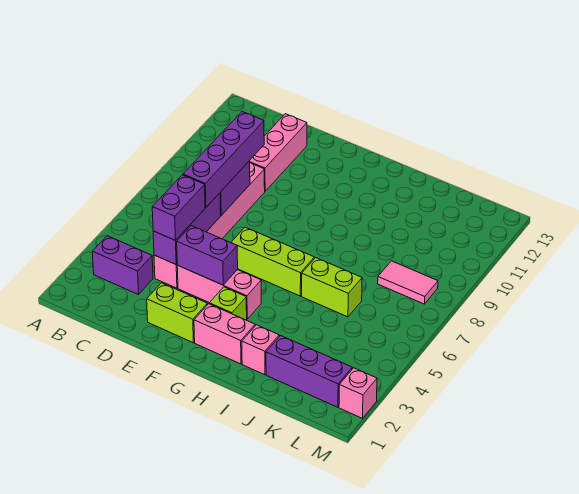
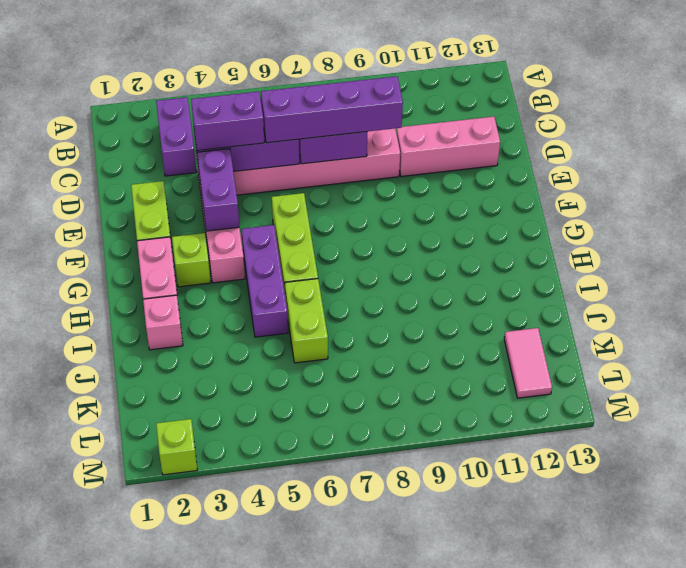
purple 1x3 brick [266,335,352,407] -> purple 1x3 brick moved to [241,225,288,337]
pink 1x2 tile [378,261,438,304] -> pink 1x2 tile moved to [504,328,552,398]
pink 1x1 brick [339,368,377,418] -> lime 1x1 brick [156,419,197,475]

